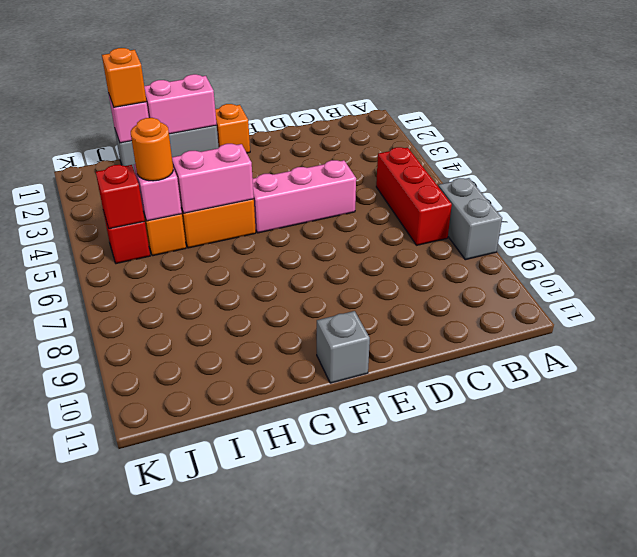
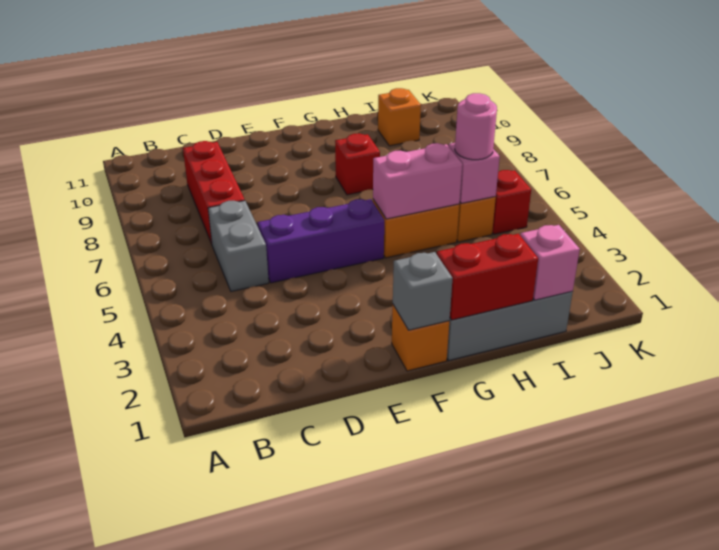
grey 1x2 brick [438,178,502,260] -> grey 1x2 brick moved to [208,201,269,291]
red 1x3 brick [376,147,452,245] -> red 1x3 brick moved to [183,141,245,244]
pink 1x3 brick [253,160,356,233] -> purple 1x3 brick [258,199,384,283]
grey 1x1 brick [317,311,370,383] -> grey 1x1 brick moved to [393,252,453,330]
pink 1x2 brick [144,74,217,134] -> red 1x2 brick [437,234,538,320]
orange 1x1 brick [102,48,146,107] -> orange 1x1 brick moved to [378,88,421,146]
orange 1x1 round brick [131,118,173,181] -> pink 1x1 round brick [455,93,497,160]
red 1x1 brick [96,165,145,229] -> red 1x1 brick moved to [335,133,380,195]

